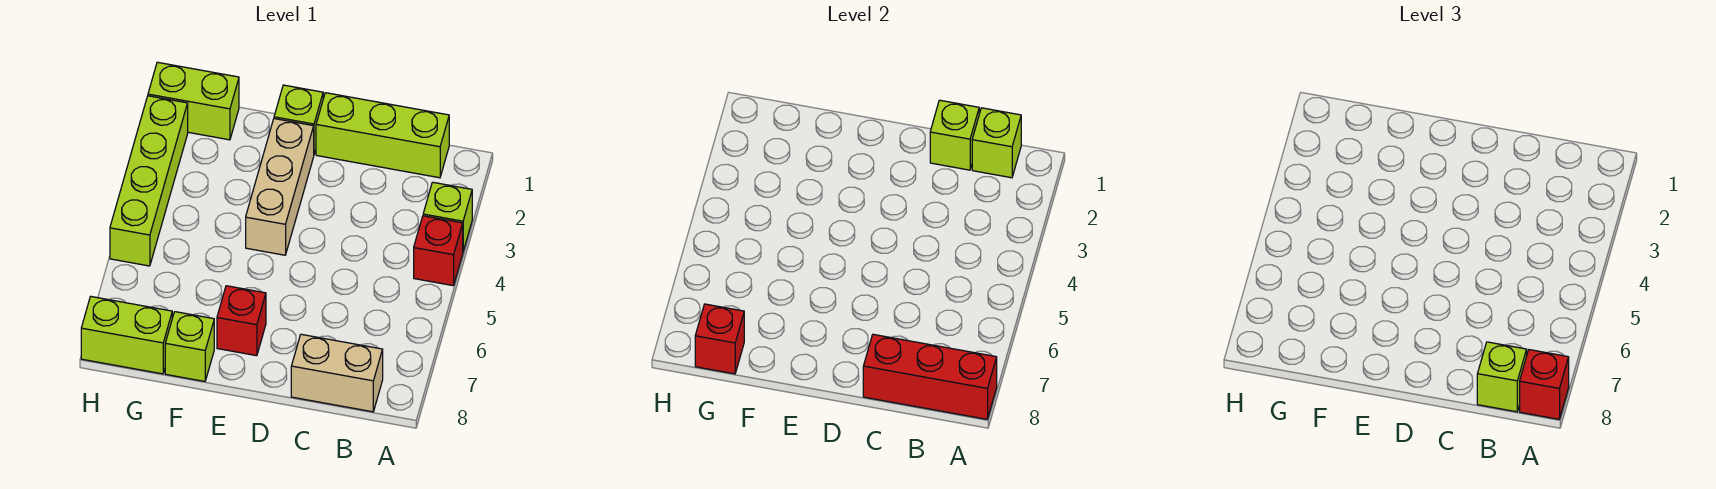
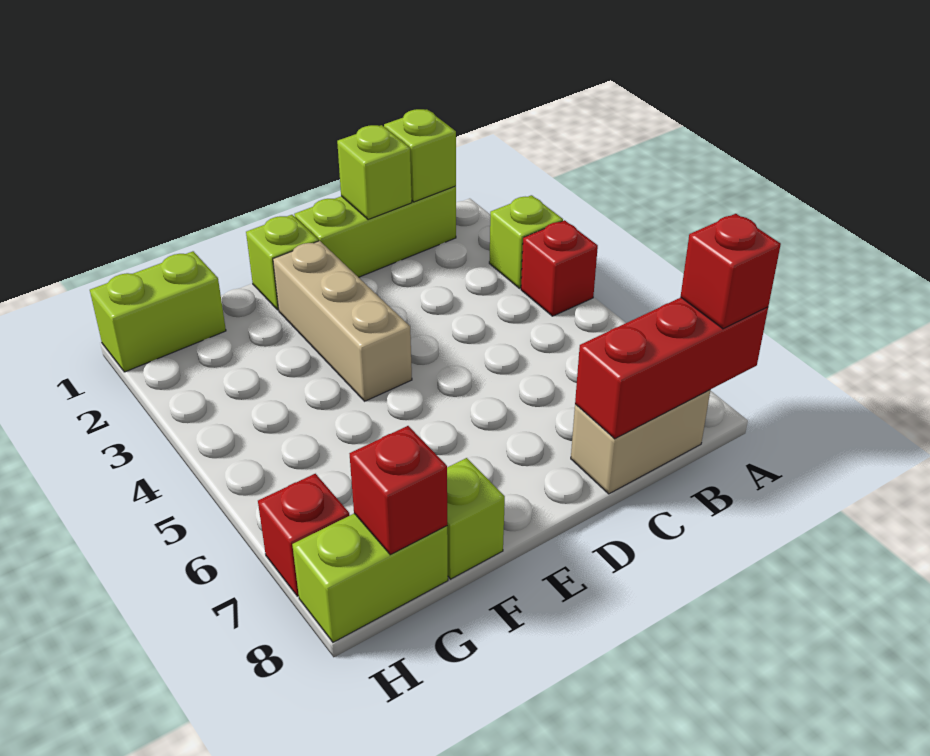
lime 1x1 brick [1477,342,1527,412] -> none
red 1x1 brick [217,286,266,356] -> red 1x1 brick moved to [258,474,350,596]
lime 1x4 brick [110,96,188,266] -> none

